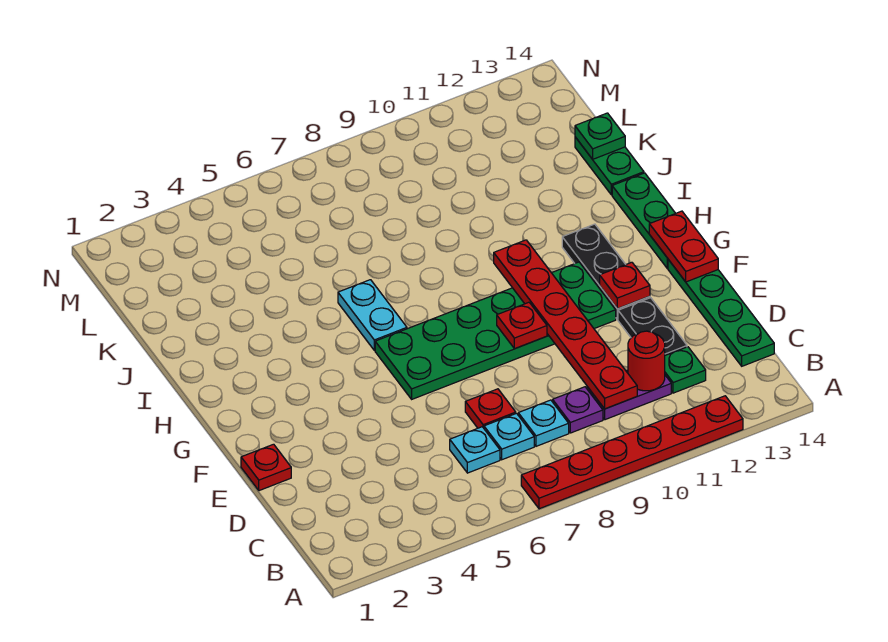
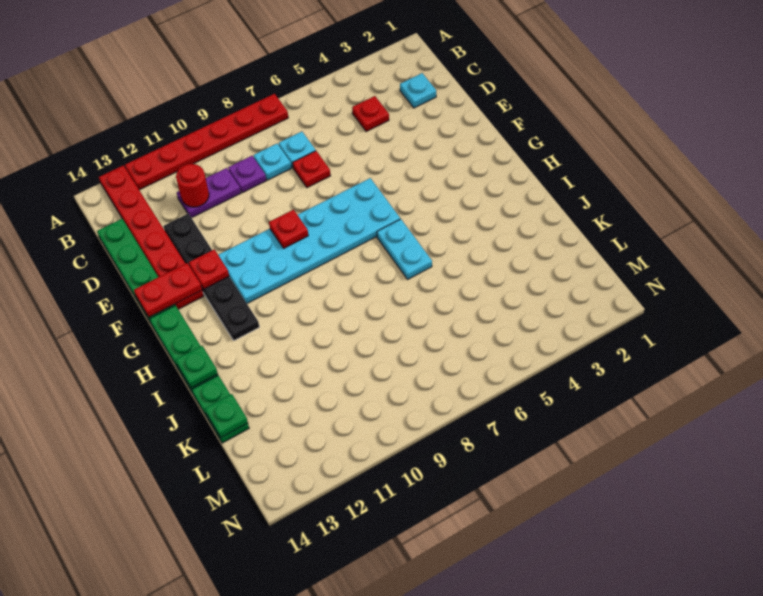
cyan 1x1 plate [450,427,500,473] -> cyan 1x1 plate moved to [400,73,436,108]
red 1x6 plate [494,240,637,409] -> red 1x6 plate moved to [99,165,204,309]
green 1x1 plate [665,347,706,393] -> green 1x1 plate moved to [176,346,218,388]
red 1x1 plate [241,444,291,491] -> red 1x1 plate moved to [352,96,389,132]
green 2x6 plate [375,262,616,399] -> cyan 2x6 plate [218,178,400,303]
red 1x2 plate [649,211,718,282] -> red 1x2 plate turned to [134,263,202,317]

